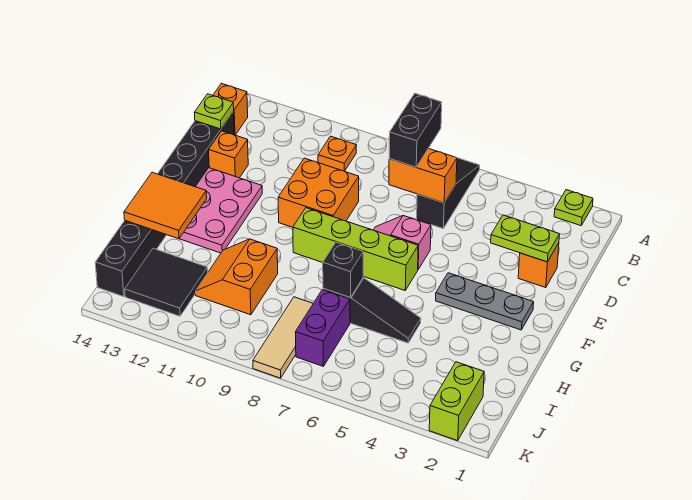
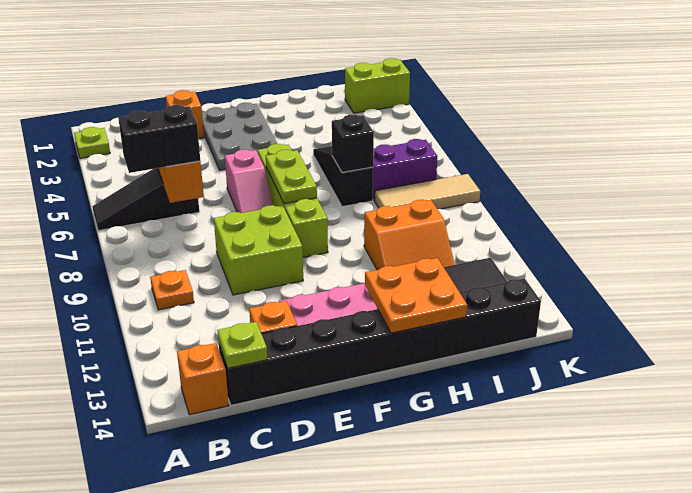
lime 1x2 plate [491,215,560,262] -> lime 1x2 plate moved to [266,150,317,204]
orange 2x2 brick [278,158,359,227] -> lime 2x2 brick [214,205,303,295]
grey 1x3 plate [436,273,534,330] -> grey 2x3 plate [202,103,277,170]
orange 2x2 tile [124,172,207,239] -> orange 2x2 plate [365,258,467,333]

